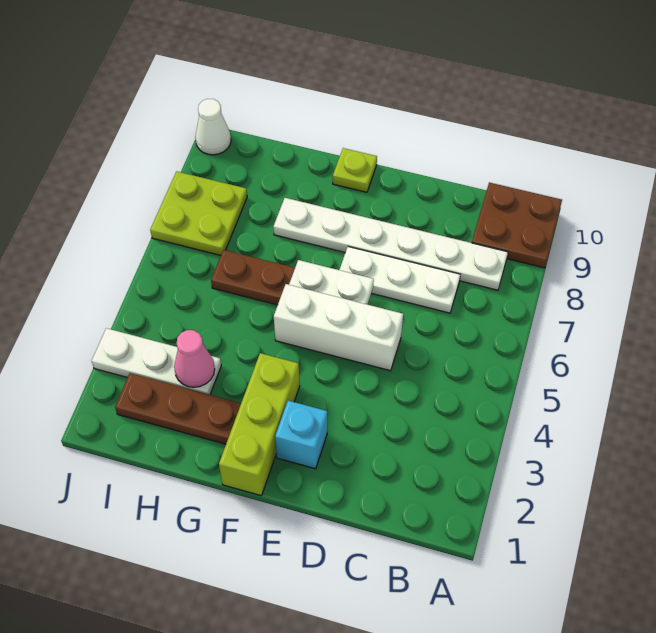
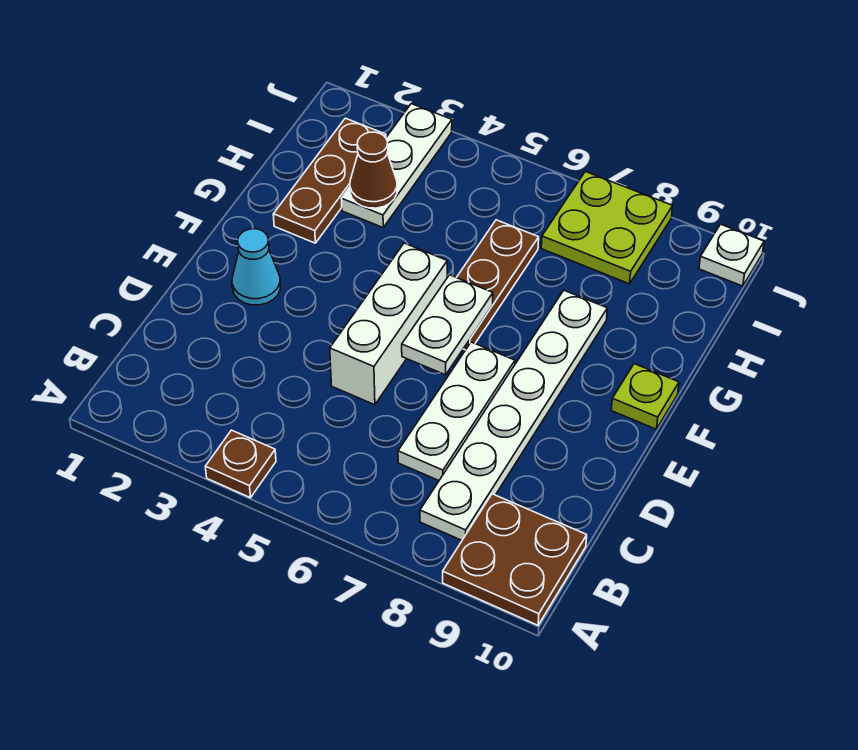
none -> brown 1x1 plate [205,430,276,498]
cyan 1x1 brick [275,401,327,469] -> cyan 1x1 cone [232,229,281,305]
lime 1x3 brick [219,353,300,496] -> none
pink 1x1 cone [174,330,215,387] -> brown 1x1 cone [350,132,397,208]
white 1x1 cone [195,99,231,155] -> white 1x1 plate [699,224,764,286]

